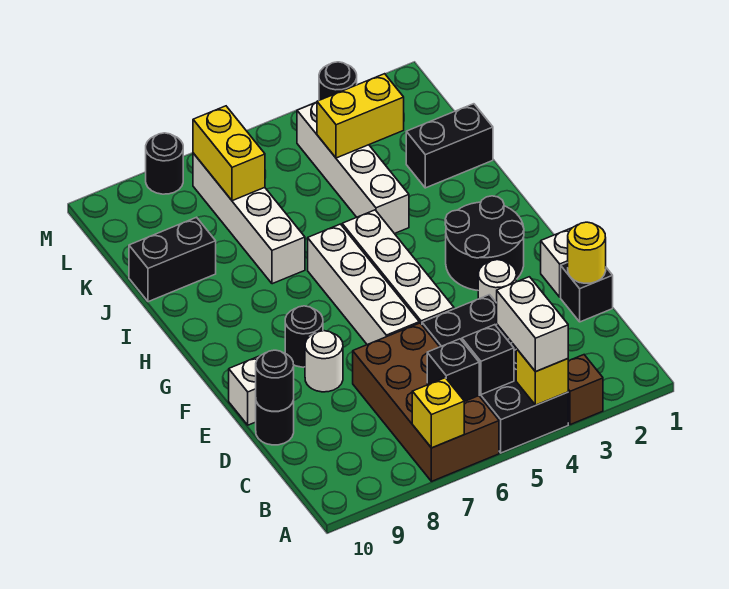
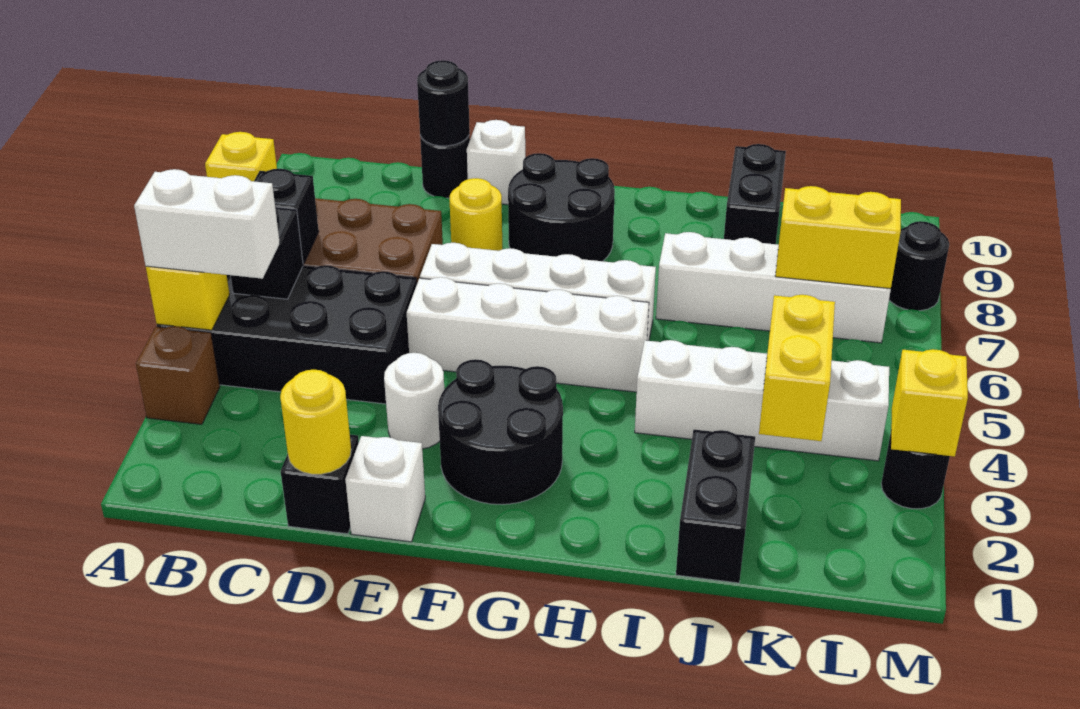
white 1x1 round brick [305,331,343,392] -> yellow 1x1 round brick [450,178,502,251]
black 1x1 round brick [285,306,323,367] -> black 2x2 round brick [508,153,615,261]
none -> yellow 1x1 brick [891,349,968,457]

